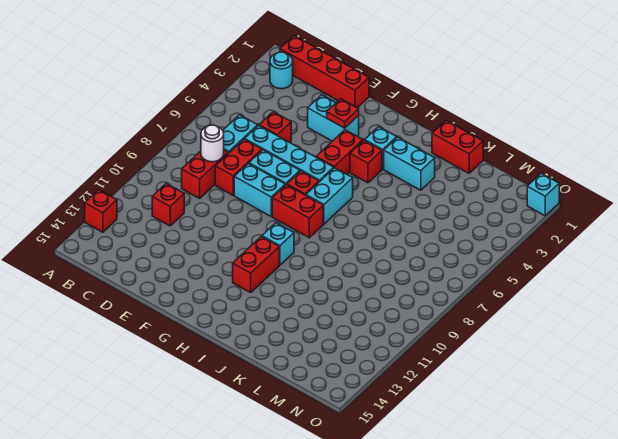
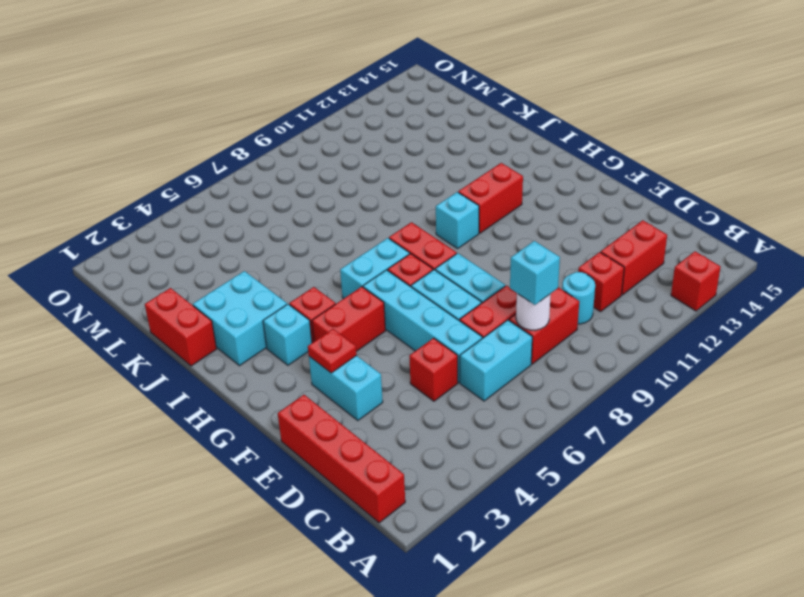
cyan 1x1 round brick [270,52,293,89] -> cyan 1x1 round brick moved to [562,272,595,324]
none -> red 1x2 brick [601,220,667,295]
cyan 1x2 brick [384,137,435,190] -> cyan 2x2 brick [193,271,287,366]
cyan 1x1 brick [527,173,559,216] -> cyan 1x1 brick moved to [510,241,560,305]

